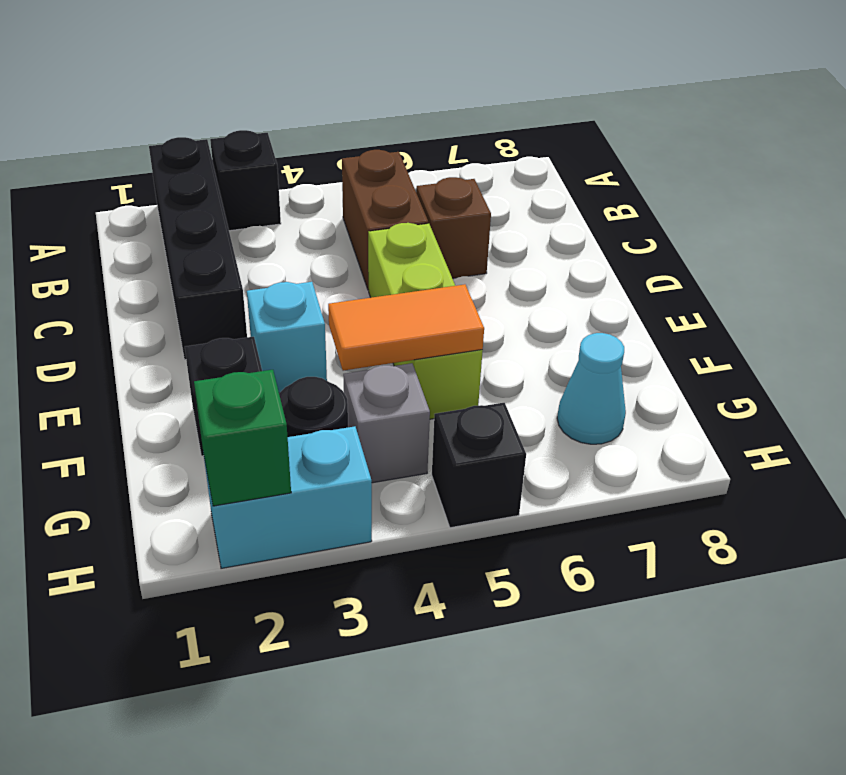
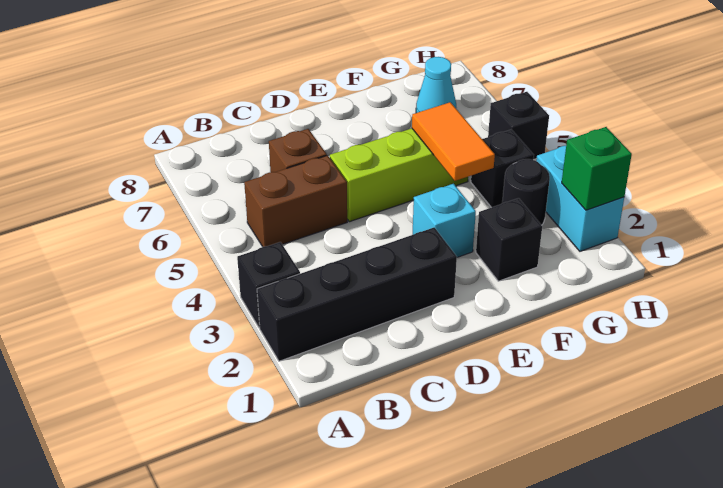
grey 1x1 brick [343,363,430,483] -> black 1x1 brick [471,130,534,208]

